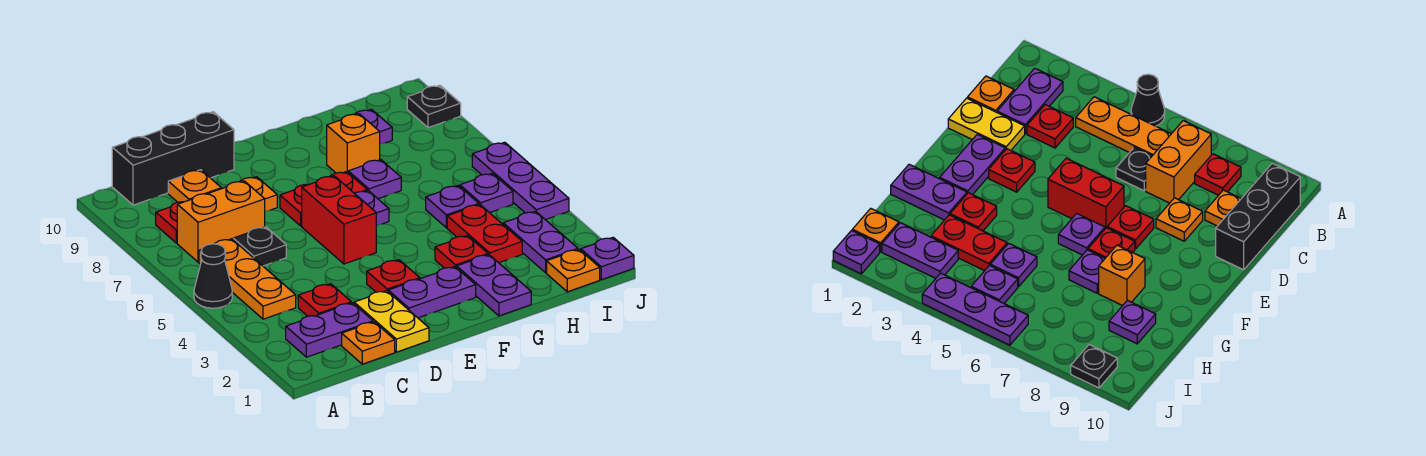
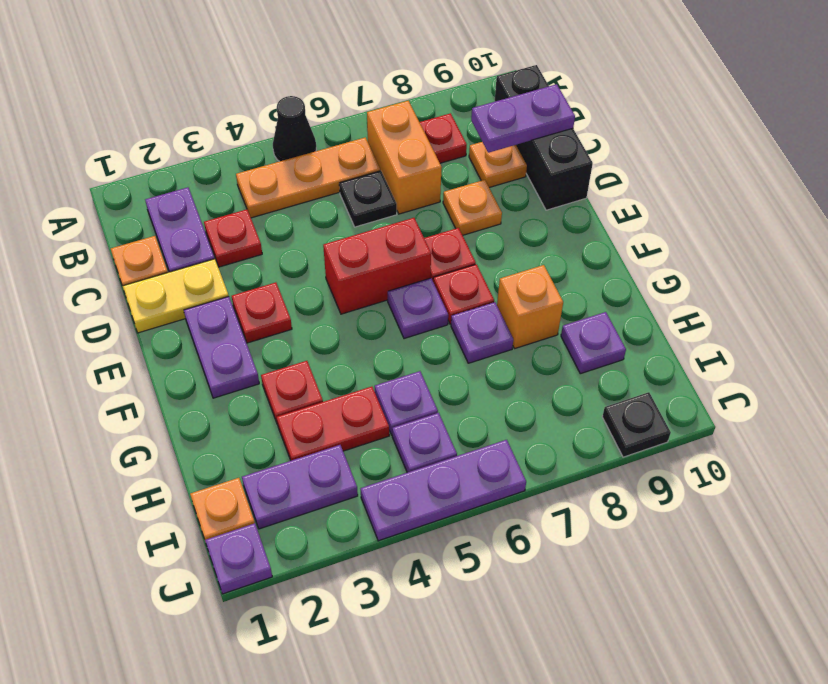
purple 1x2 plate [457,255,531,316] -> purple 1x2 plate moved to [471,84,575,153]

